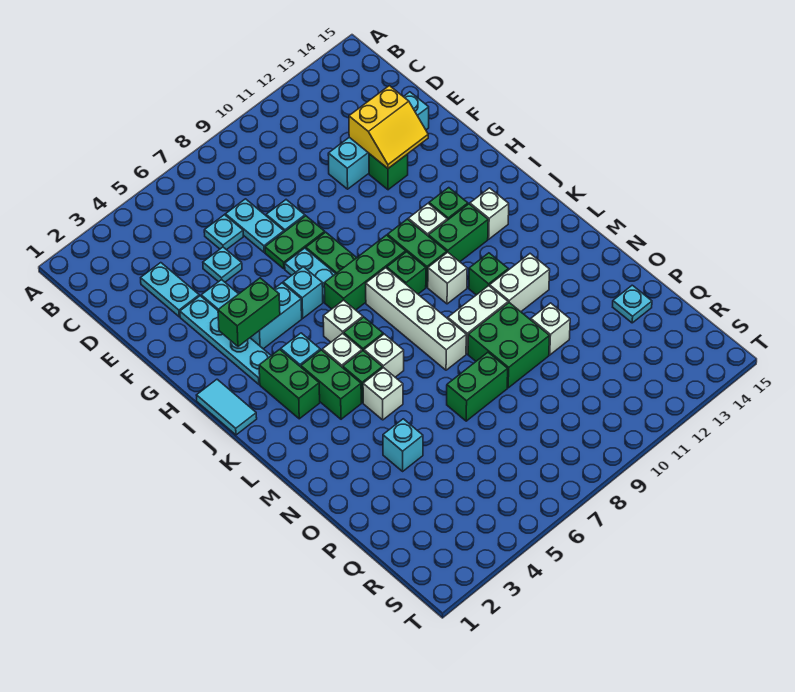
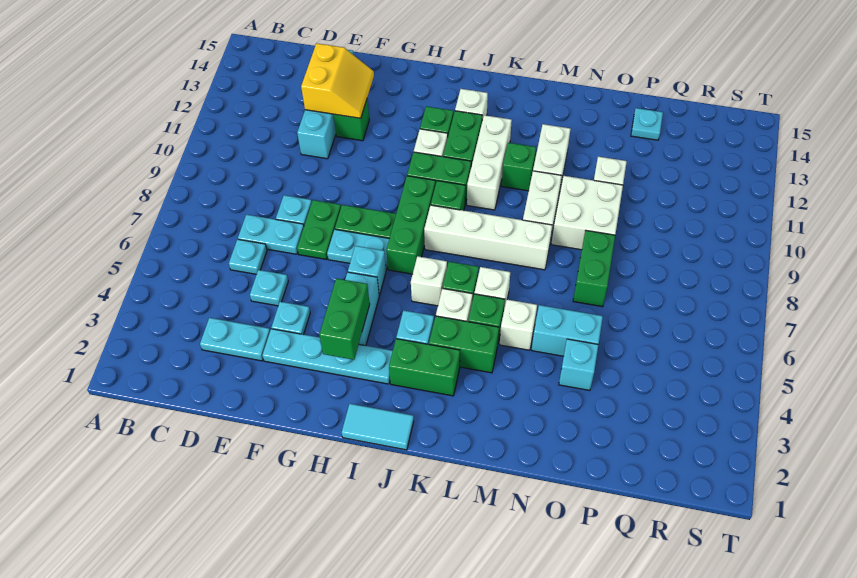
white 1x1 brick [428,252,467,304] -> white 1x3 brick [467,115,512,210]
none -> cyan 1x2 brick [532,305,603,356]
green 2x2 brick [468,303,550,388] -> white 2x2 brick [551,176,623,250]

